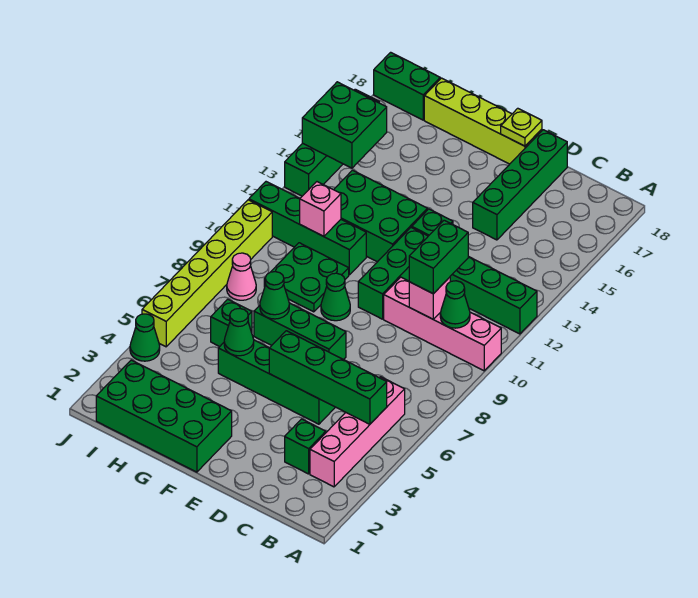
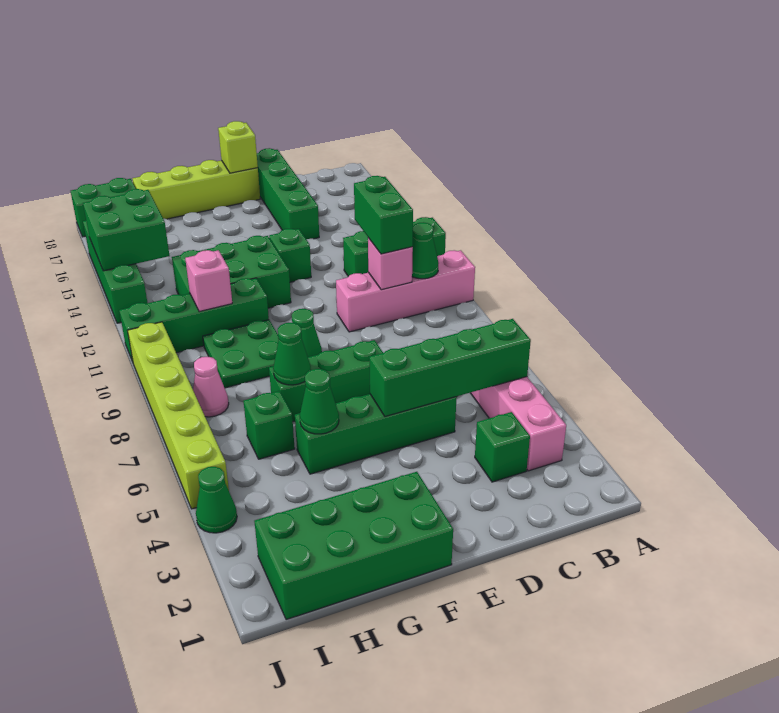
green 1x3 brick [358,227,428,319] -> none
lime 1x1 plate [501,108,542,146] -> lime 1x1 brick [218,121,258,173]

